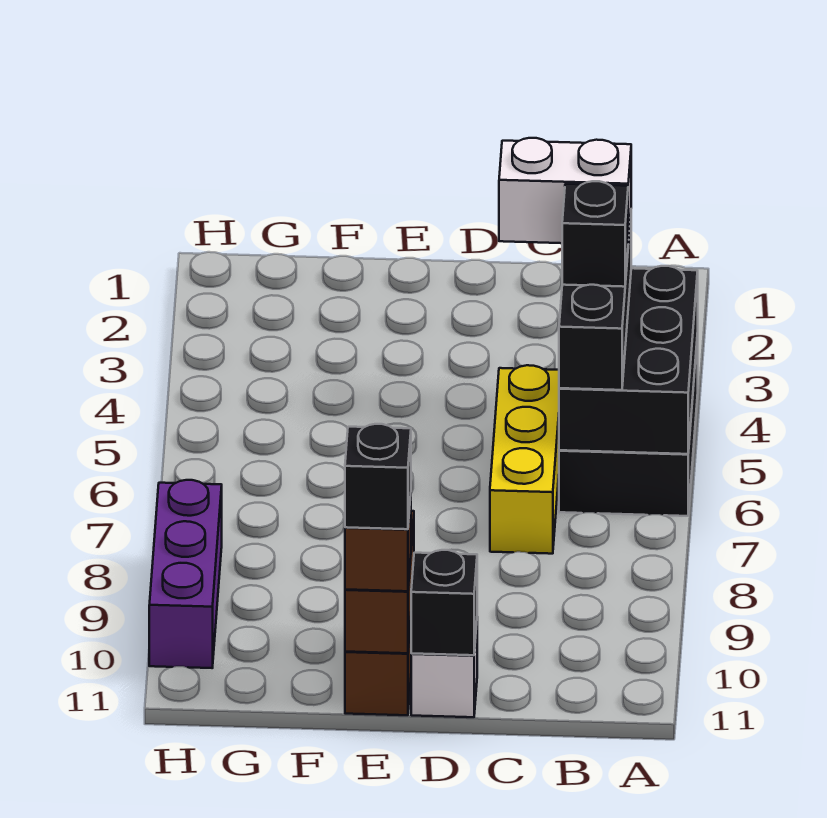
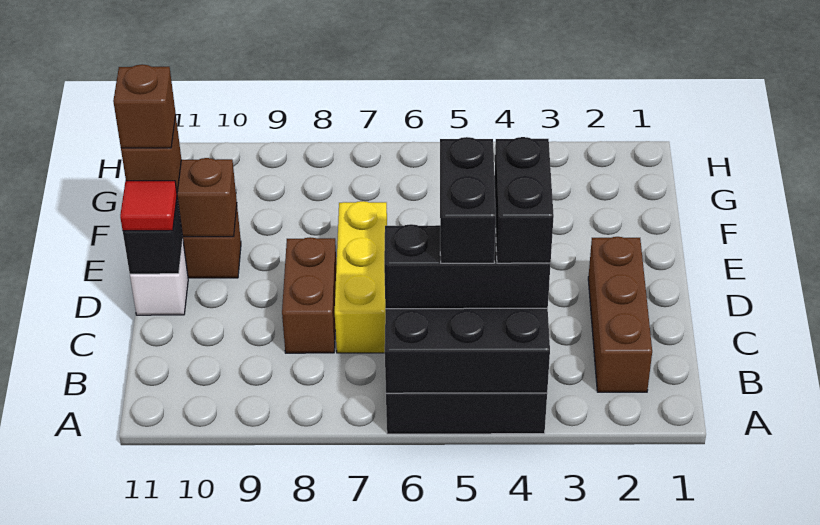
none -> brown 1x3 brick [588,237,652,392]
white 1x2 brick [499,138,631,244] -> black 1x2 brick [494,137,554,263]
black 1x1 brick [562,181,628,287] -> black 1x2 brick [440,137,496,263]
yellow 1x3 brick [490,365,559,554] -> yellow 1x3 brick turned to [335,201,387,353]
none -> brown 1x2 brick [282,237,337,353]
none -> red 1x1 tile [120,181,177,231]
black 1x1 brick [345,424,411,529] -> brown 1x1 brick [113,64,176,148]
purple 1x3 brick [149,480,222,668] -> none

